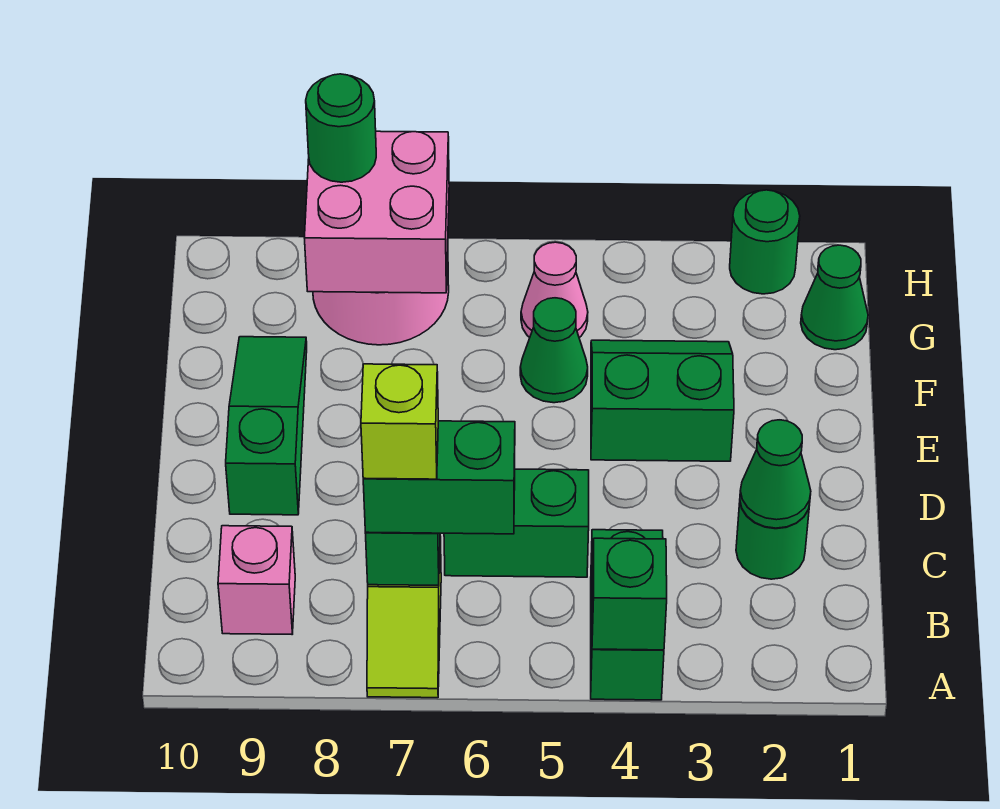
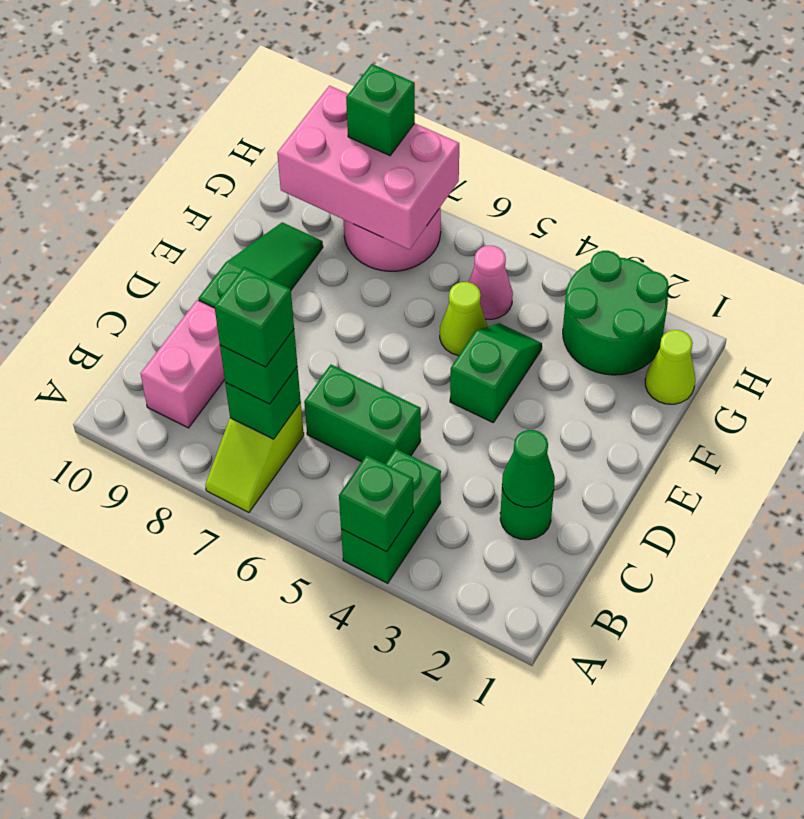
green 1x2 brick [363,421,515,534] -> green 1x1 brick [220,329,297,404]
lime 1x1 brick [361,364,438,479] -> green 1x1 brick [214,267,294,367]
pink 1x1 brick [218,526,295,634] -> pink 1x2 brick [141,300,225,428]
green 2x2 slope [591,340,734,461] -> green 1x2 slope [450,323,542,422]
green 1x1 cone [520,298,588,403] -> lime 1x1 cone [440,282,488,356]
green 1x1 cone [801,245,868,350] -> lime 1x1 cone [645,330,695,404]
pink 2x2 brick [305,131,449,293] -> pink 2x3 brick [277,86,459,250]
green 1x1 round brick [730,190,800,294] -> green 2x2 round brick [563,251,668,375]
green 1x1 round brick [306,74,376,182] -> green 1x1 brick [346,64,415,156]

